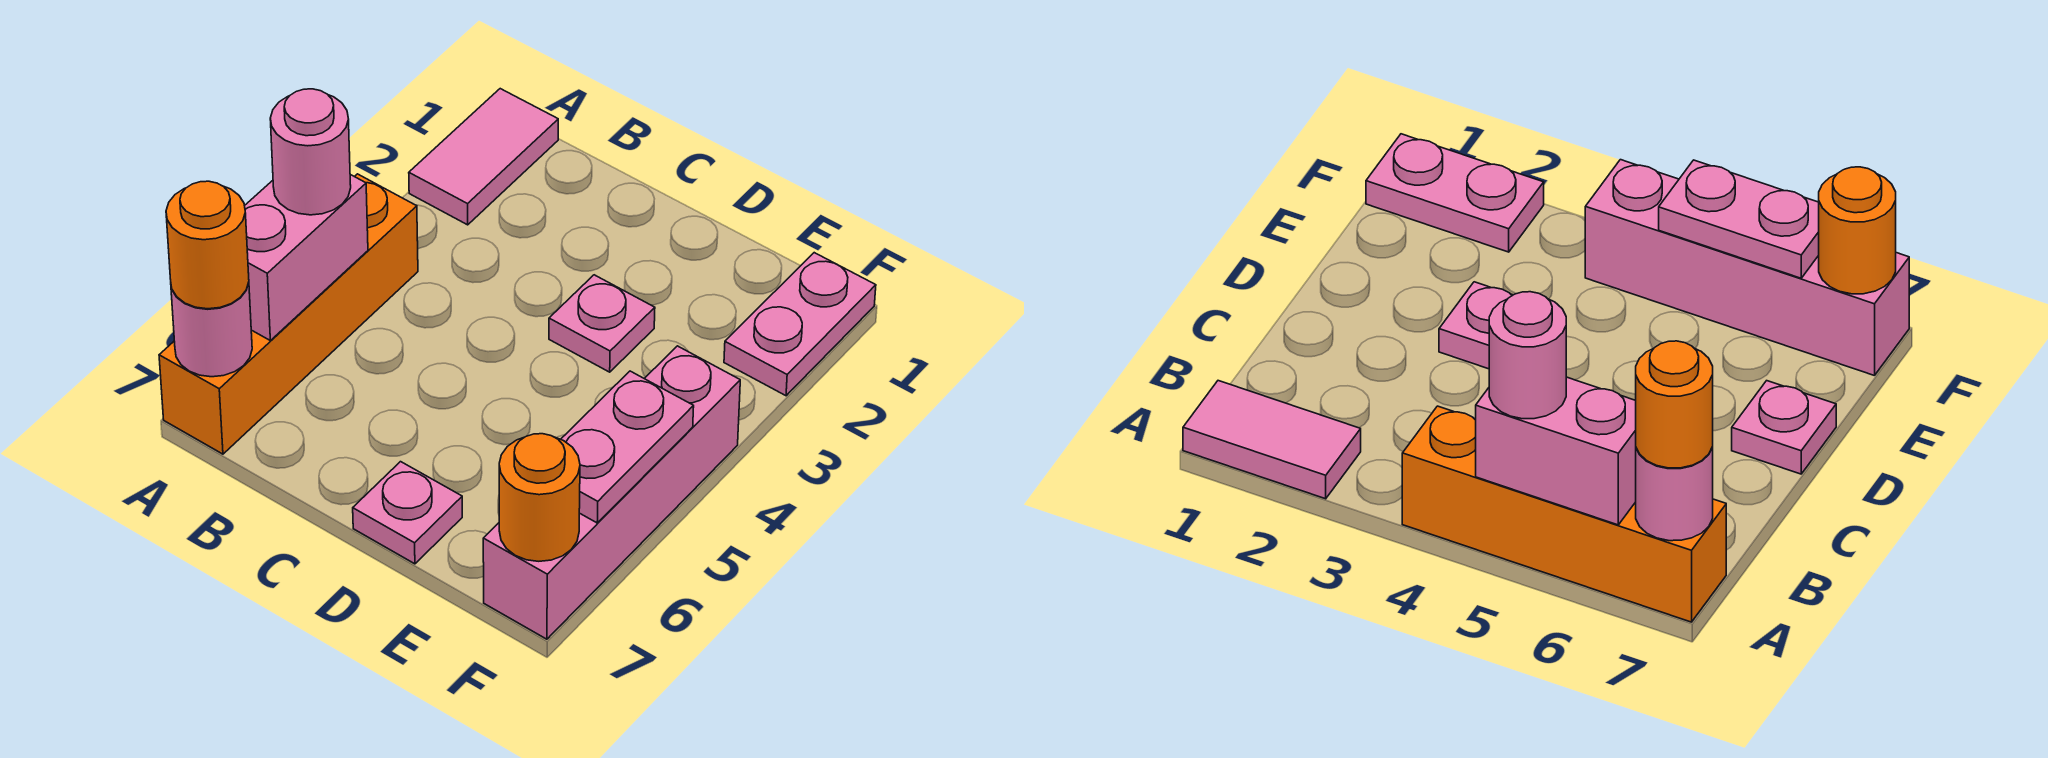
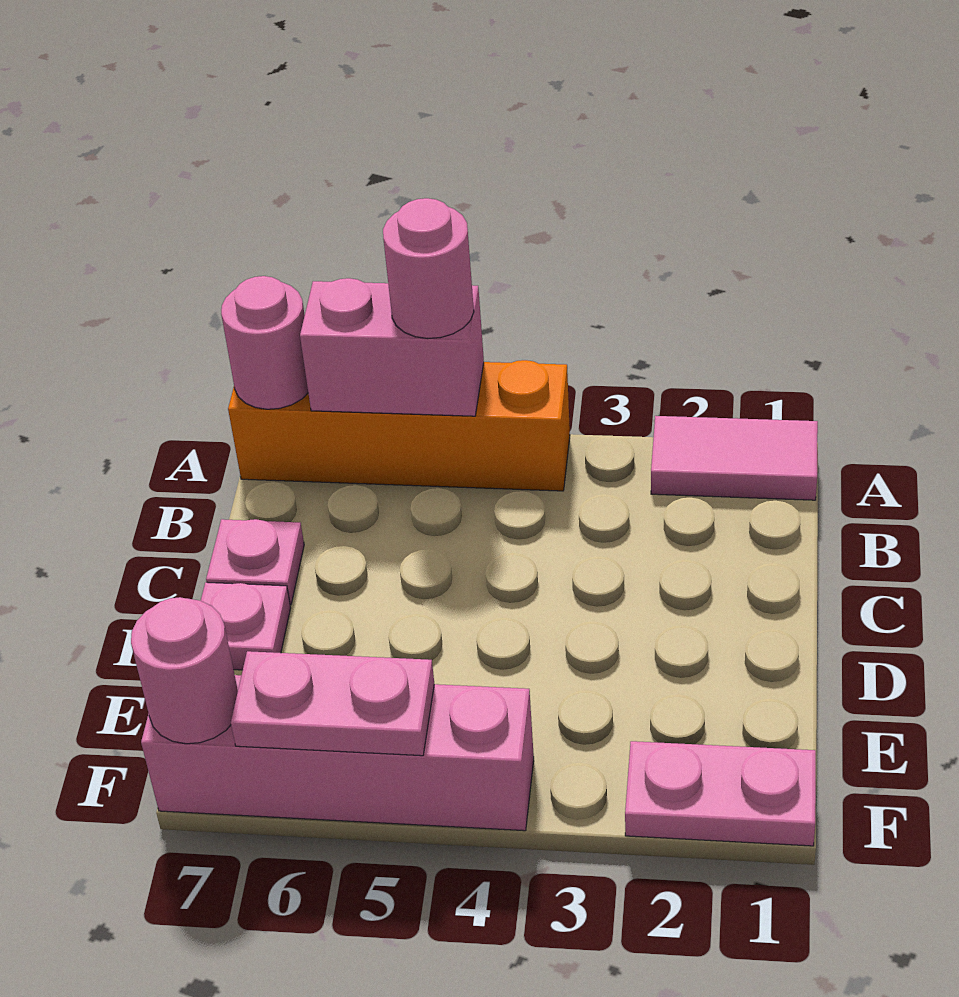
orange 1x1 round brick [166,181,249,309] -> none
pink 1x1 plate [549,275,655,372] -> pink 1x1 plate moved to [206,519,304,605]
orange 1x1 round brick [499,434,580,561] -> pink 1x1 round brick [131,597,238,744]

